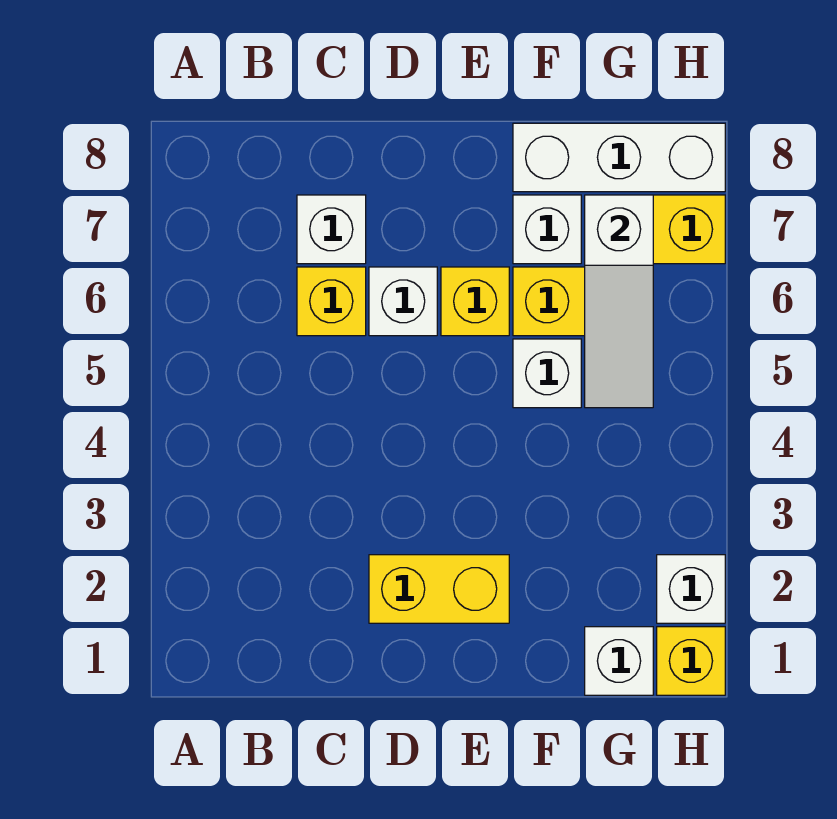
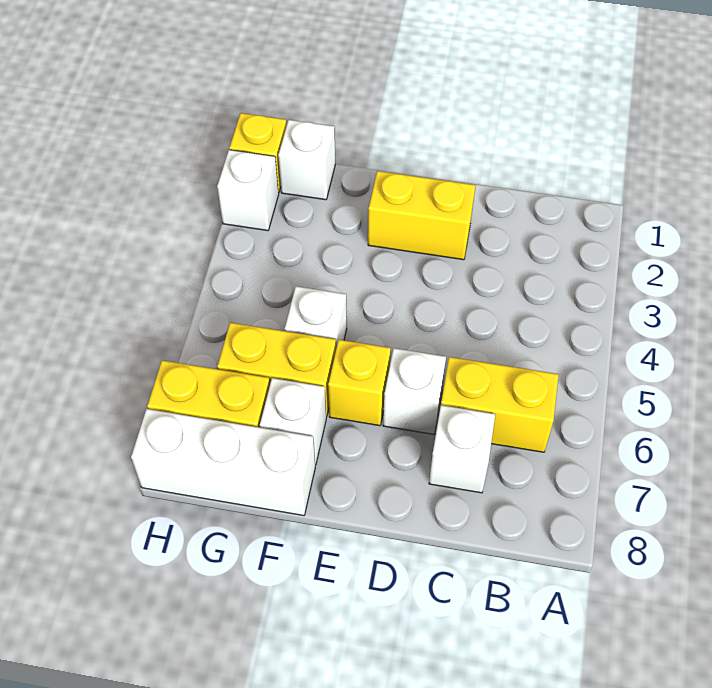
yellow 1x1 brick [297,267,366,336] -> yellow 1x2 brick [441,357,559,452]
white 1x3 slope [585,195,653,408] -> none

